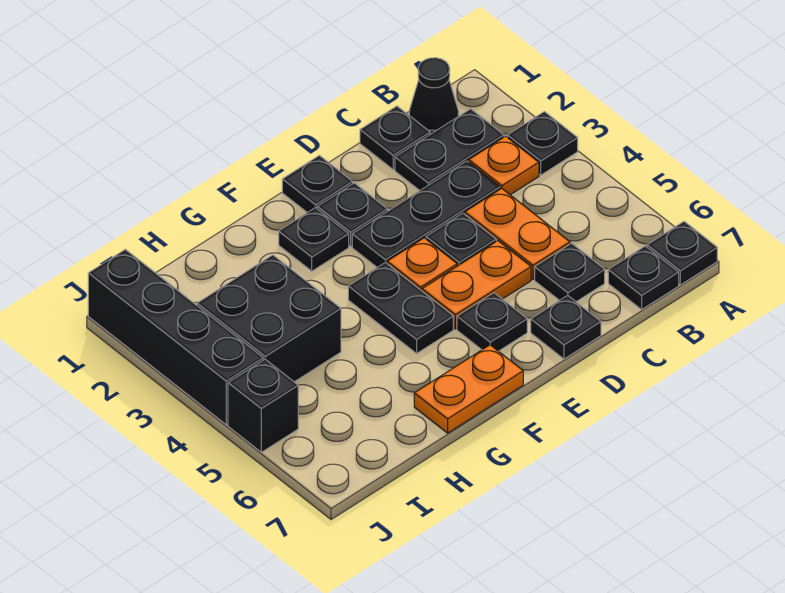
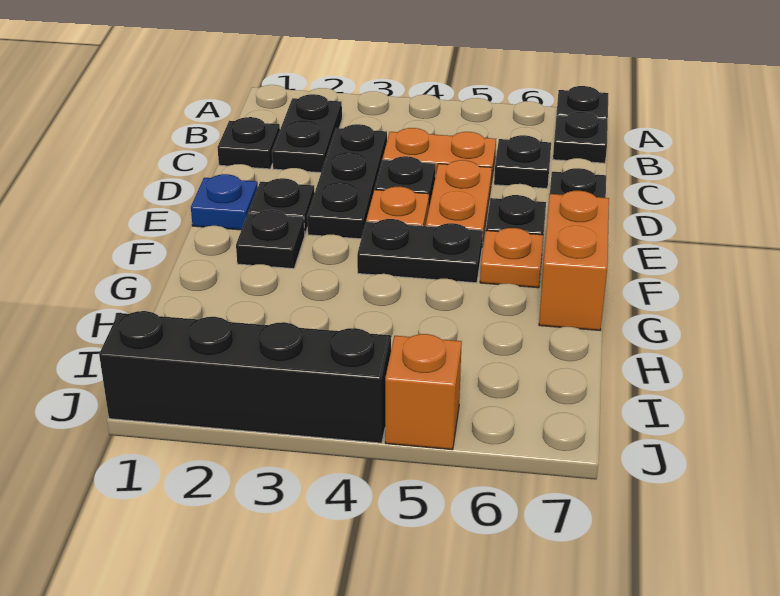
black 1x1 plate [507,112,578,175] -> none
black 1x1 cone [409,58,459,134] -> none
orange 1x1 plate [469,136,539,195] -> orange 1x1 plate moved to [480,228,543,288]
black 1x1 plate [282,156,353,213] -> blue 1x1 plate [191,174,258,230]
orange 1x2 plate [414,345,523,433] -> orange 1x2 brick [539,191,609,330]
black 2x2 brick [197,255,341,382] -> none
black 1x1 brick [228,359,298,452] -> orange 1x1 brick [385,334,462,450]

